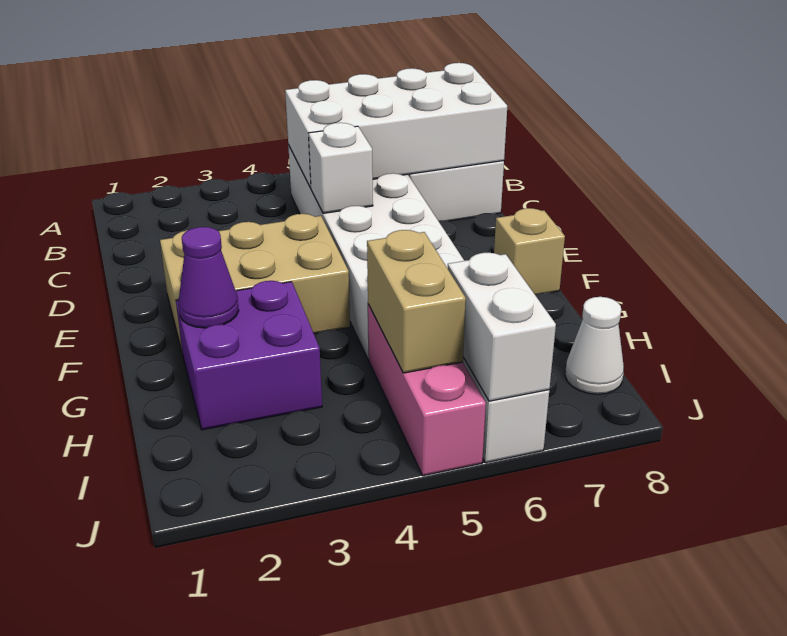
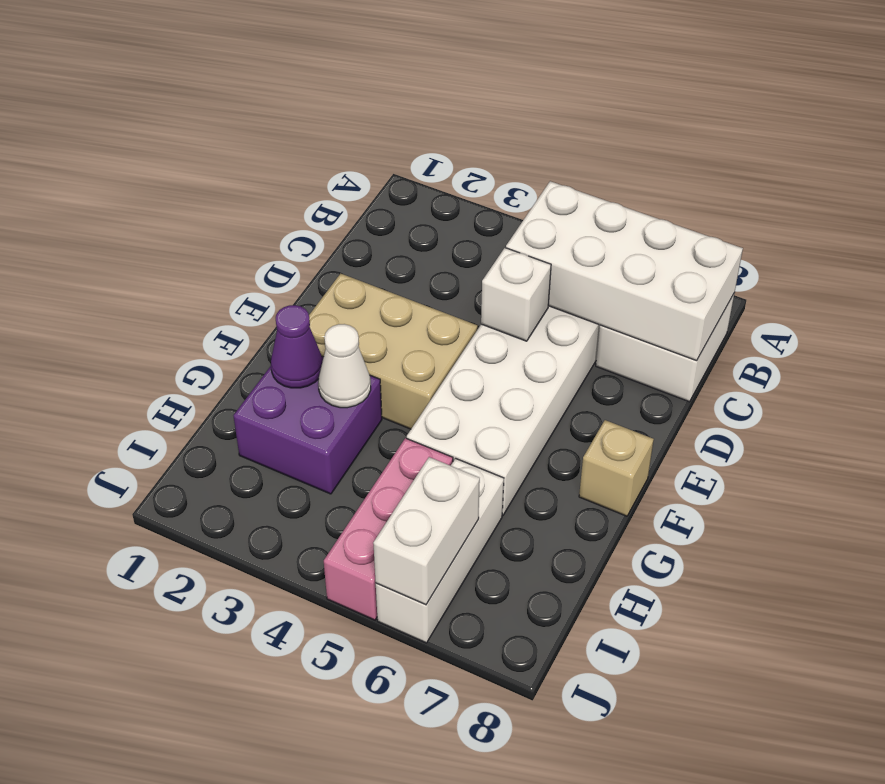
tan 1x2 brick [367,230,466,373] -> none
white 1x1 cone [565,297,624,394] -> white 1x1 cone moved to [318,324,371,408]

